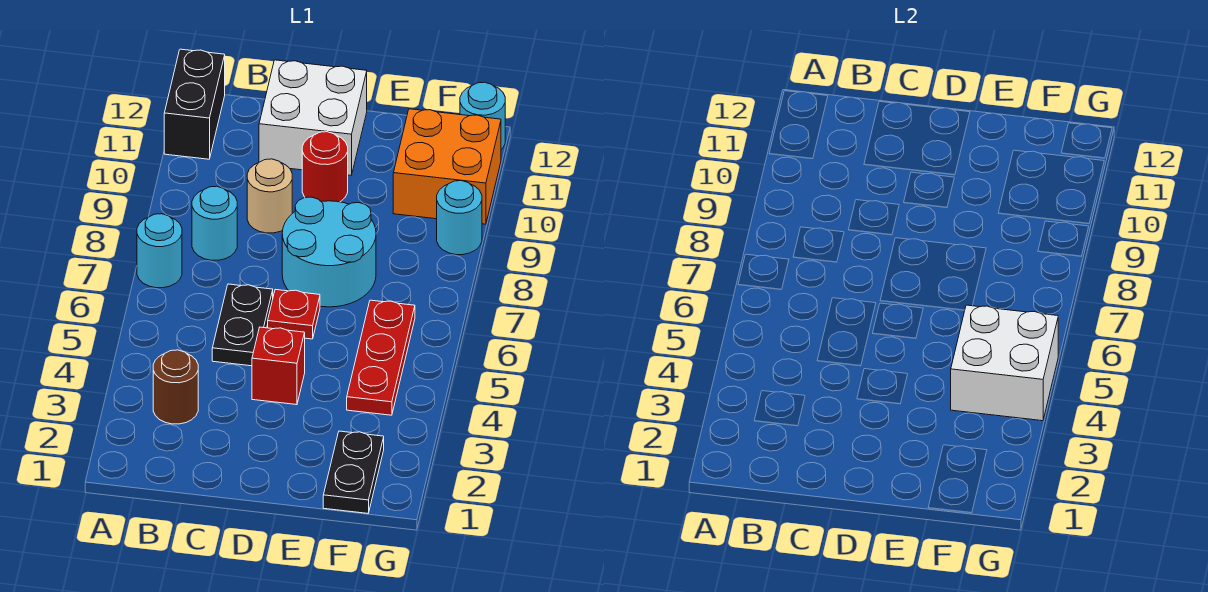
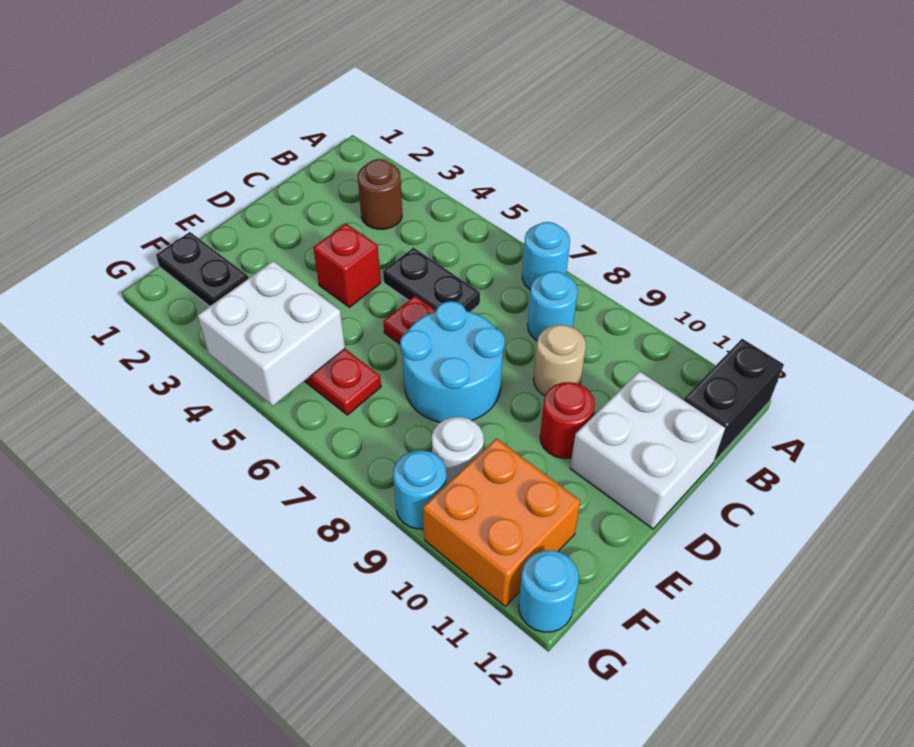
black 1x2 brick [164,49,225,159] -> black 1x2 brick turned to [684,339,784,461]
none -> white 1x1 round brick [432,417,484,485]

